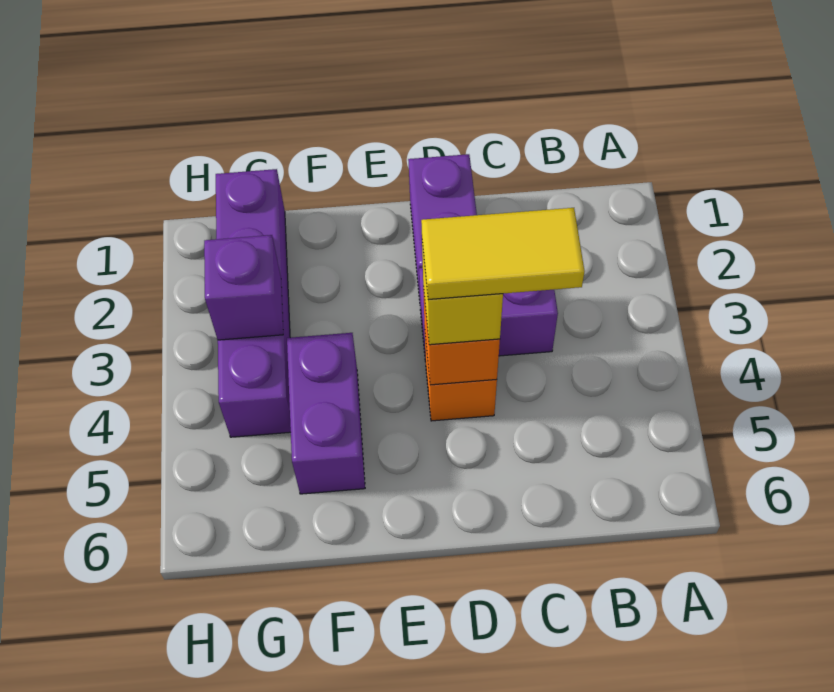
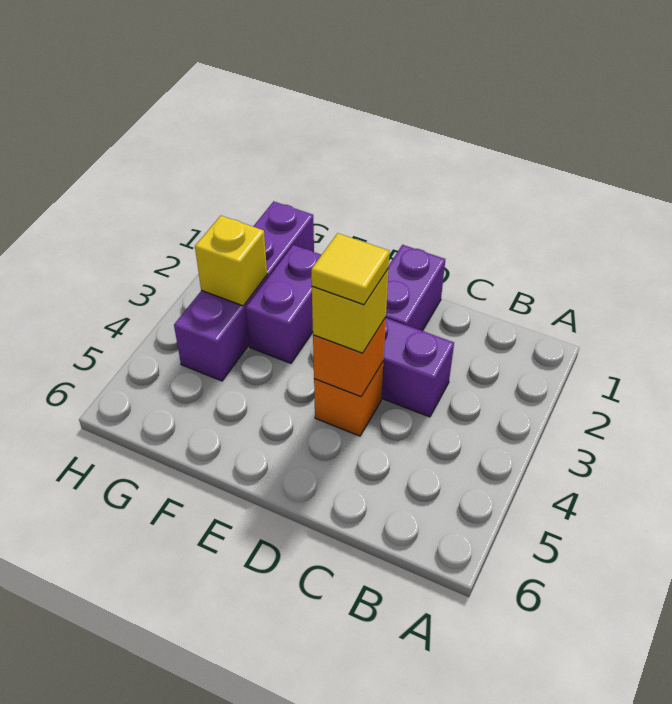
yellow 1x2 tile [421,208,584,300] -> yellow 1x1 tile [311,233,389,305]
purple 1x2 brick [287,333,365,494] -> purple 1x2 brick moved to [246,245,321,363]
purple 1x1 brick [204,235,283,340] -> yellow 1x1 brick [195,216,267,306]

